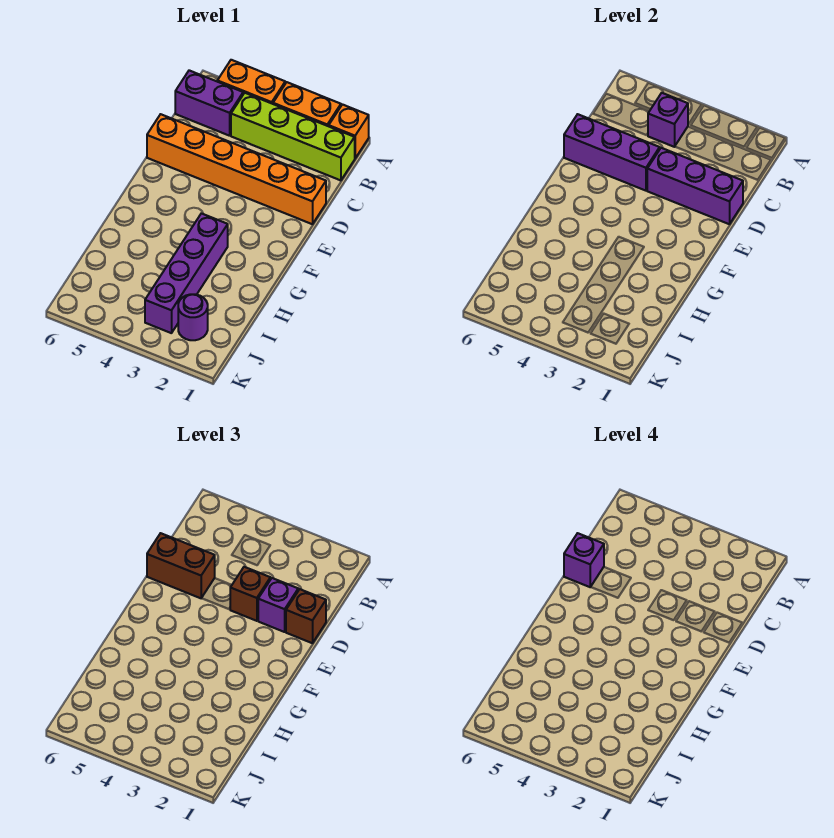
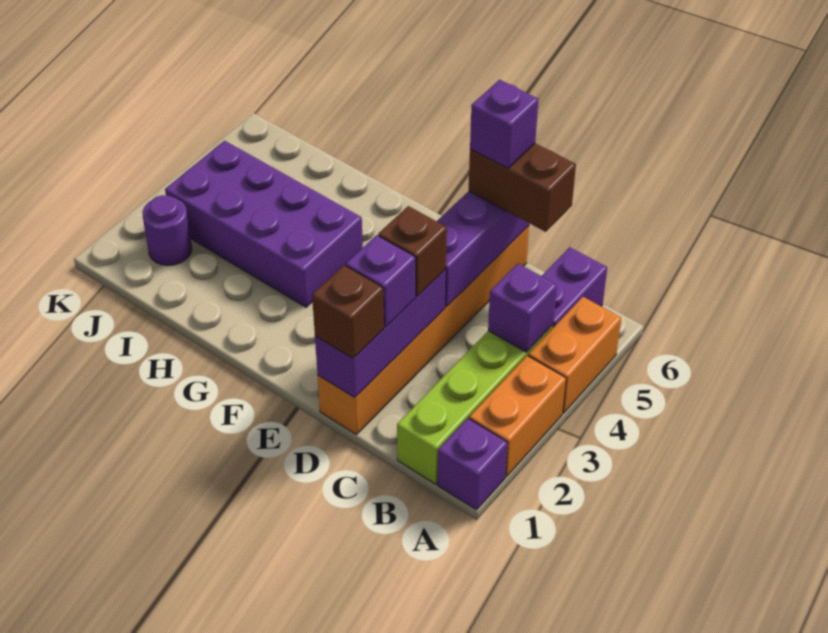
orange 1x1 brick [329,104,369,158] -> purple 1x1 brick [438,418,508,510]
brown 1x2 brick [147,533,215,598] -> brown 1x2 brick turned to [469,143,576,232]
purple 1x4 brick [145,213,228,333] -> purple 2x4 brick [165,141,363,307]

